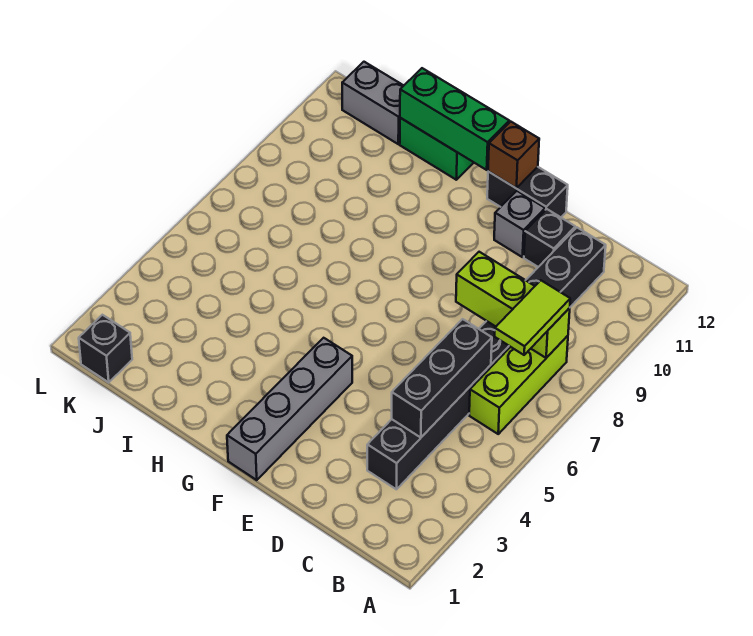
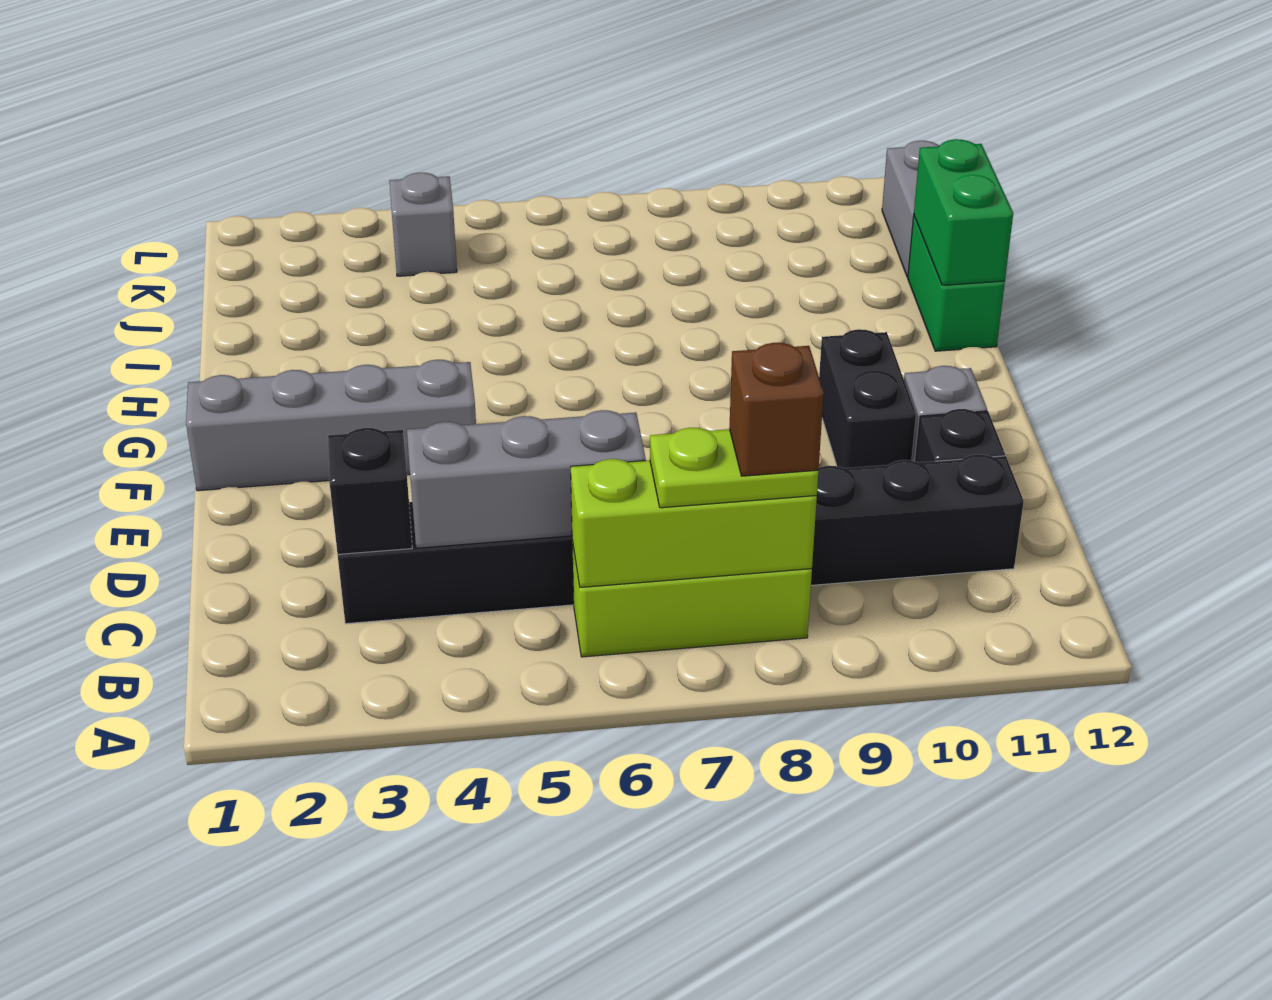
lime 1x2 tile [495,280,570,355] -> lime 1x2 plate [650,428,818,508]
lime 1x3 brick [456,252,570,358] -> lime 1x3 brick turned to [571,459,817,587]
black 1x3 brick [392,319,492,438] -> grey 1x3 brick [407,410,646,548]
black 1x2 brick [487,167,568,217] -> black 1x2 brick moved to [819,329,916,468]
brown 1x1 brick [488,122,539,188] -> brown 1x1 brick moved to [729,343,824,476]
green 1x3 brick [400,68,509,170] -> green 1x2 brick [914,139,1013,285]
black 1x1 brick [79,315,132,382] -> black 1x1 brick moved to [328,428,412,554]
none -> grey 1x1 brick [389,173,457,276]

